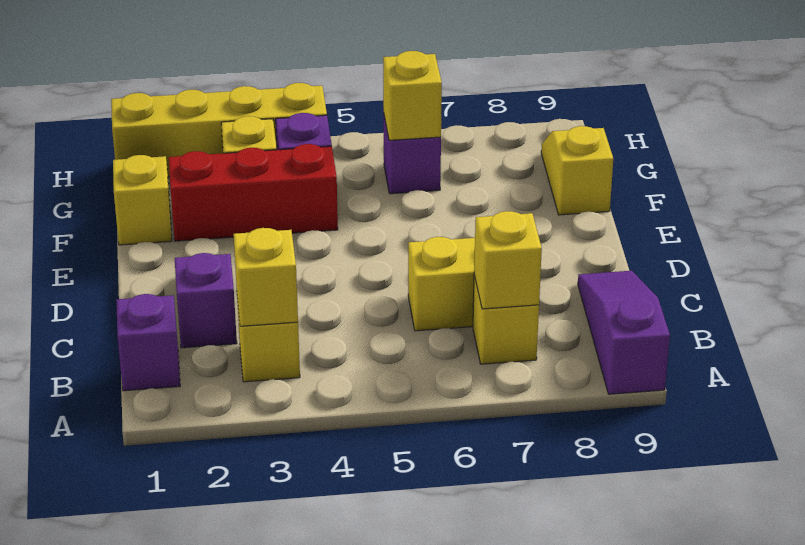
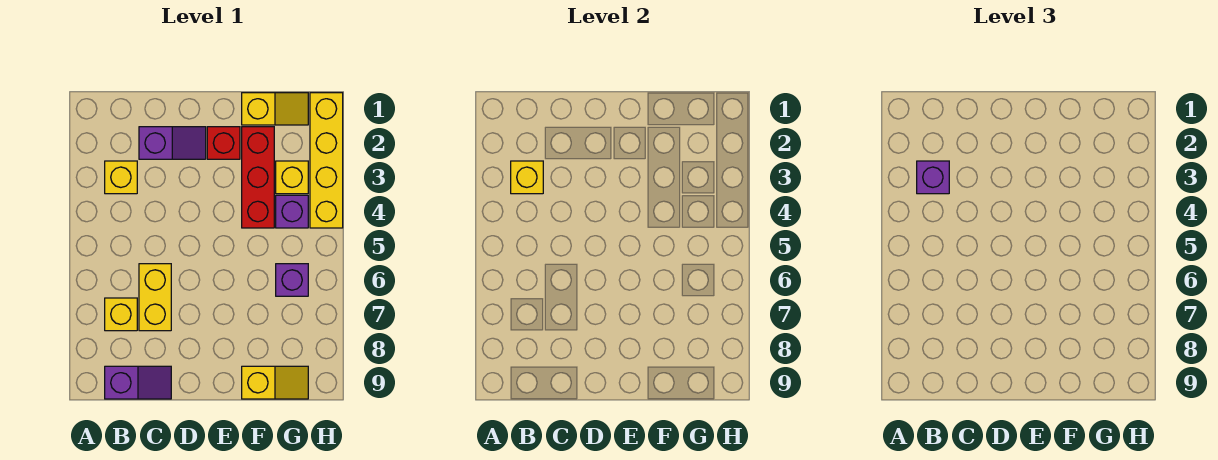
purple 1x3 slope [578,271,670,394] -> purple 1x2 slope [105,366,171,399]
purple 1x1 brick [116,294,180,391] -> purple 1x1 brick moved to [917,161,949,194]
yellow 1x1 brick [474,211,542,309] -> none
none -> red 1x1 brick [207,127,240,159]
yellow 1x1 brick [383,51,442,140] -> none

